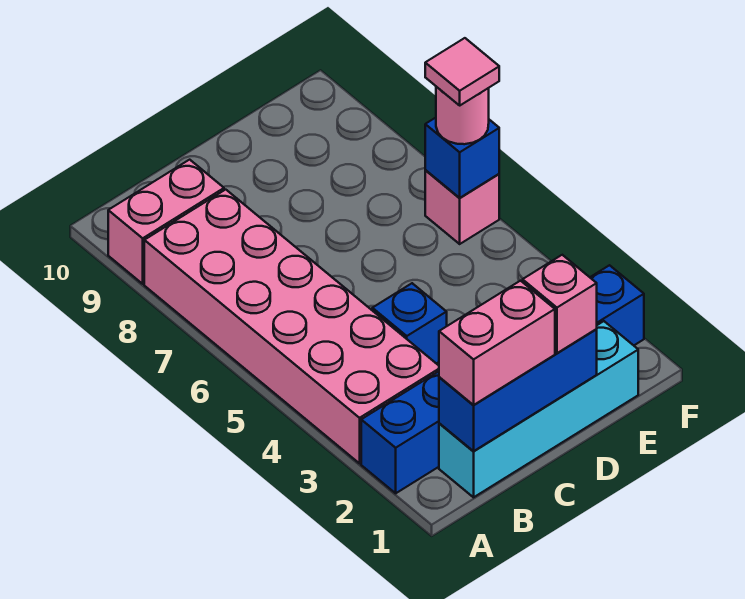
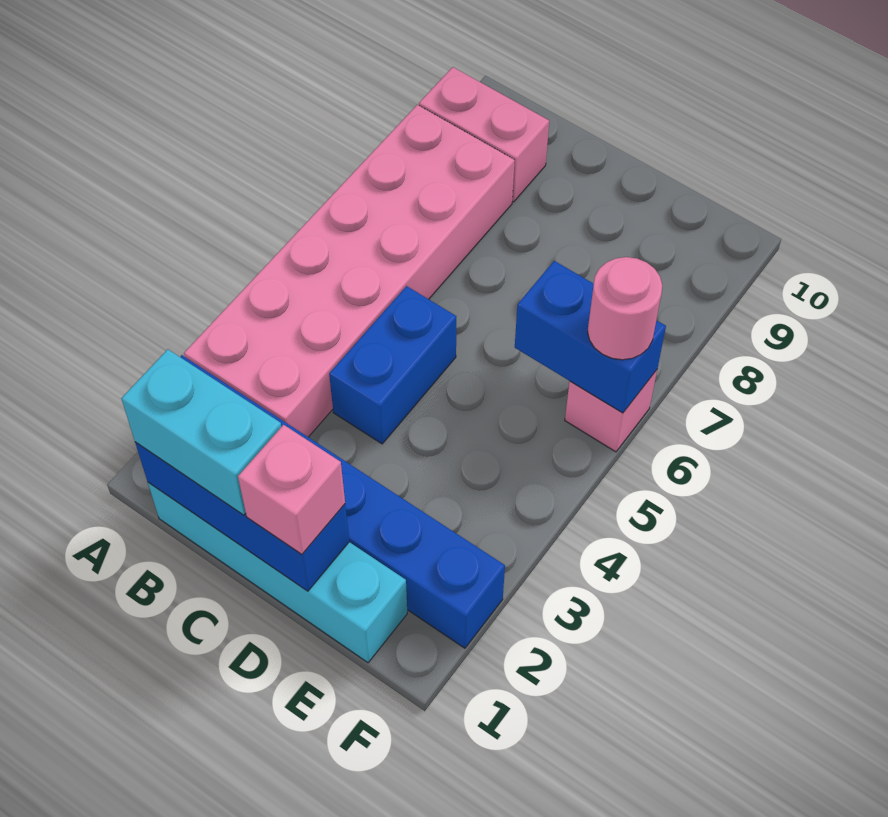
pink 1x2 brick [439,281,555,405] -> cyan 1x2 brick [121,349,281,515]
blue 1x1 brick [372,283,447,363] -> blue 1x2 brick [329,286,456,444]
blue 1x1 brick [425,118,499,198] -> blue 1x2 brick [515,261,666,413]
pink 1x1 tile [425,38,499,105] -> none

